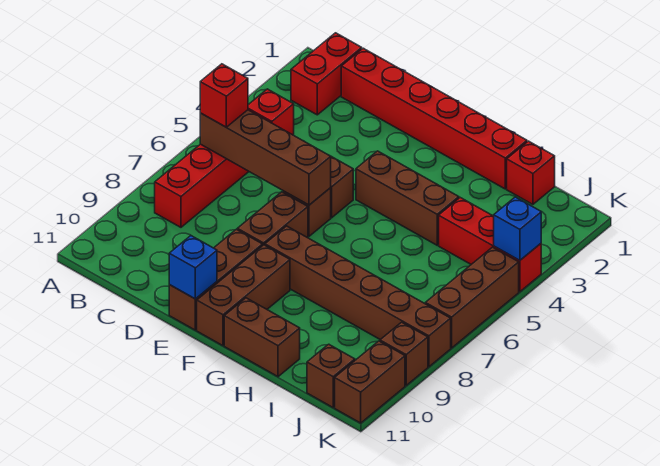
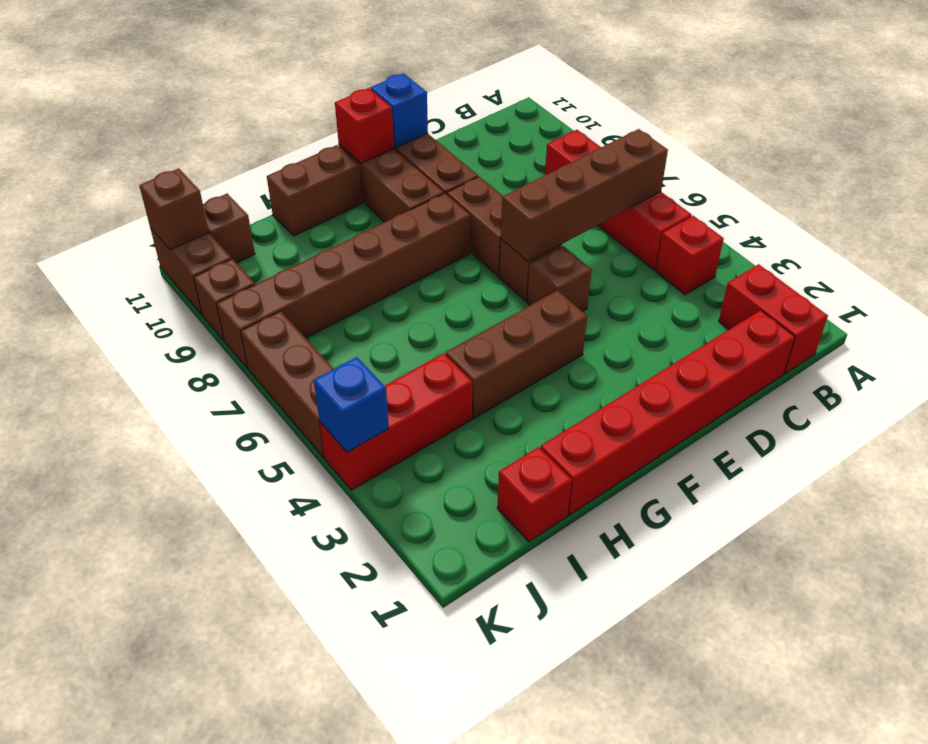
red 1x1 brick [200,64,248,127] -> red 1x1 brick moved to [335,88,394,163]
none -> brown 1x1 brick [139,168,209,250]

